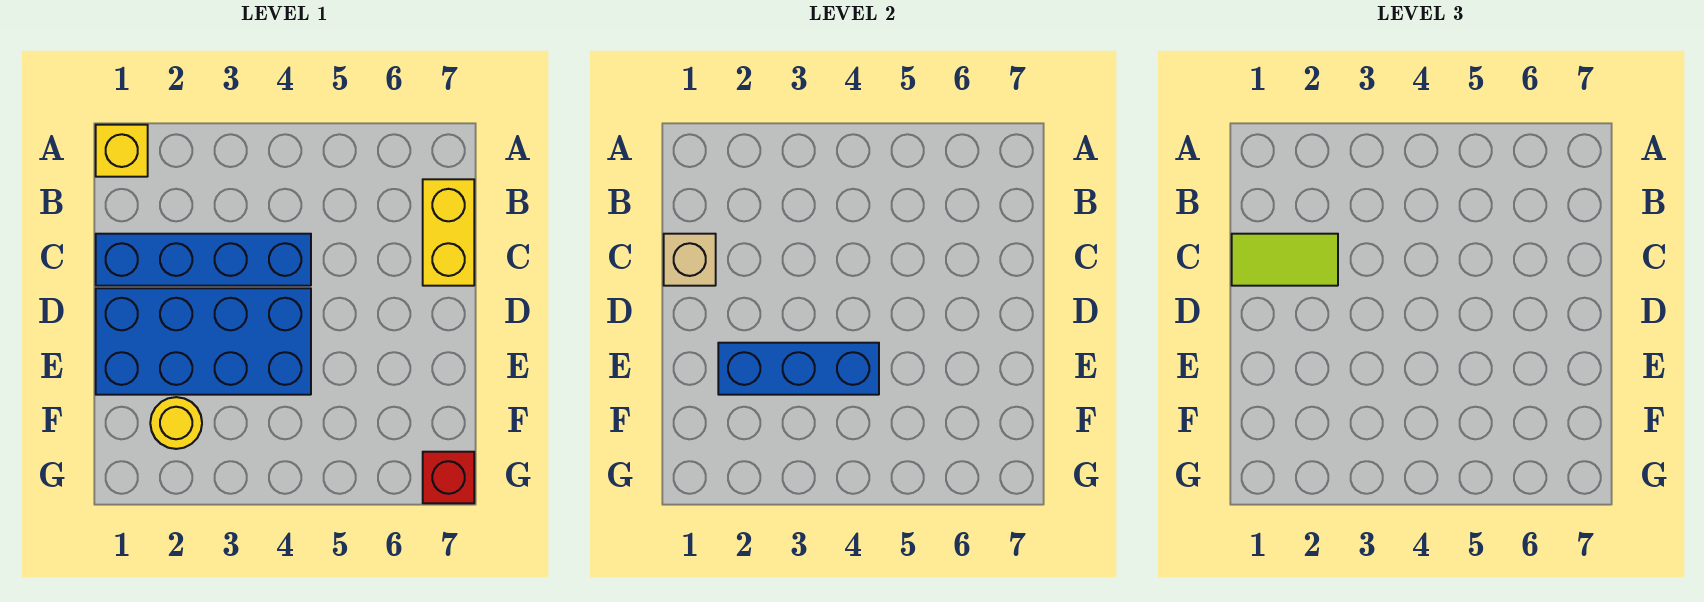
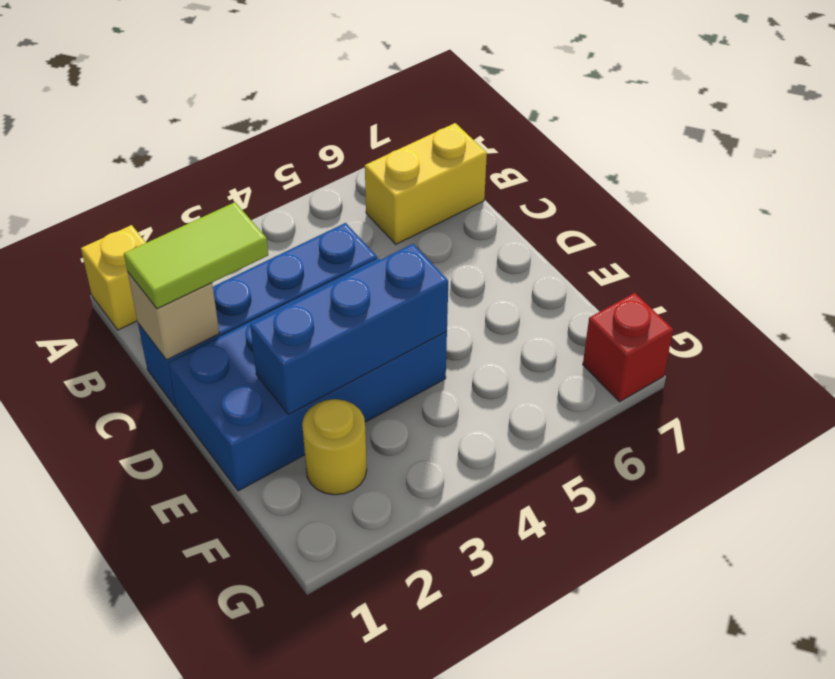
yellow 1x2 brick [423,179,474,286] -> yellow 1x2 brick turned to [365,123,487,244]

